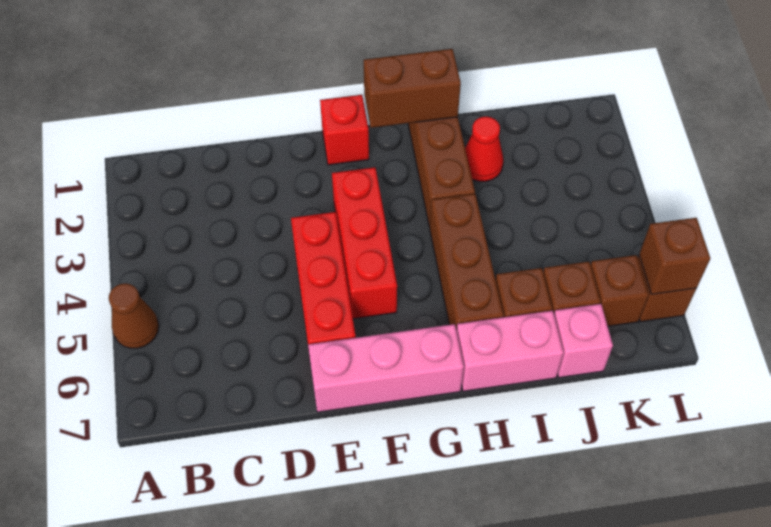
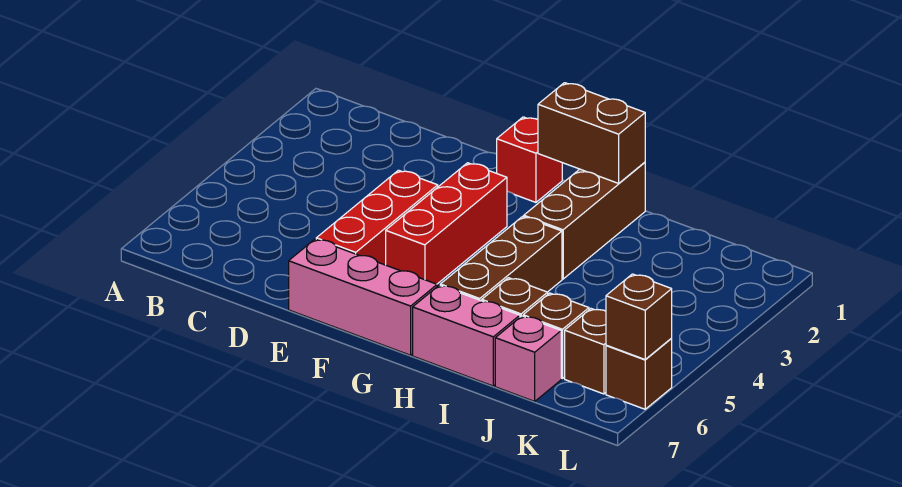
brown 1x1 cone [109,283,159,348] -> none
red 1x1 cone [465,117,503,182] -> none

